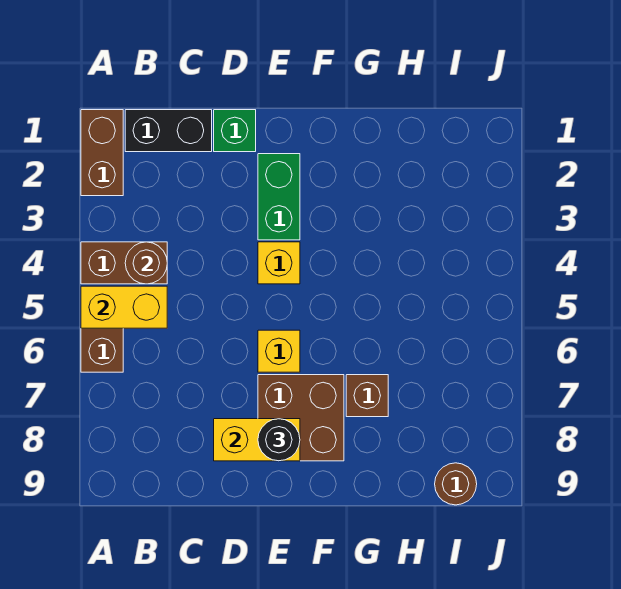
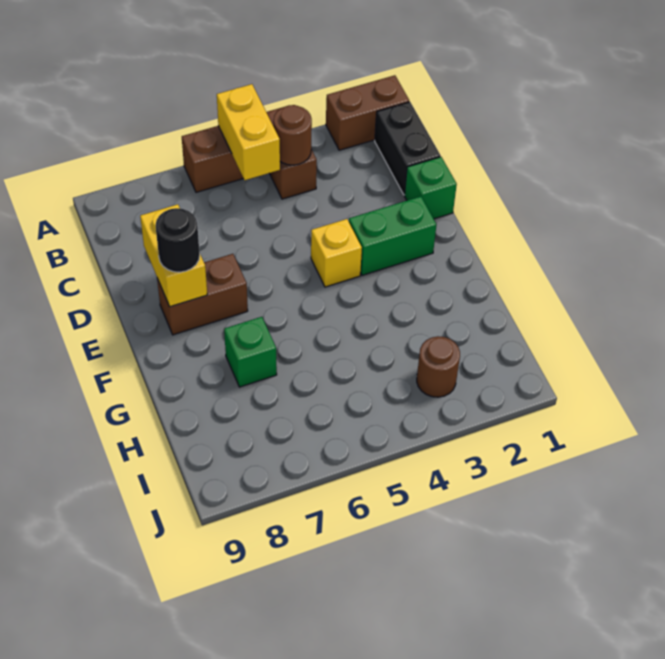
yellow 1x1 brick [258,330,300,372] -> none
brown 2x2 brick [258,375,344,461] -> brown 1x2 brick [157,254,248,335]
brown 1x1 brick [346,375,388,417] -> green 1x1 brick [224,317,277,387]
brown 1x1 round brick [435,463,477,505] -> brown 1x1 round brick moved to [417,336,460,397]

